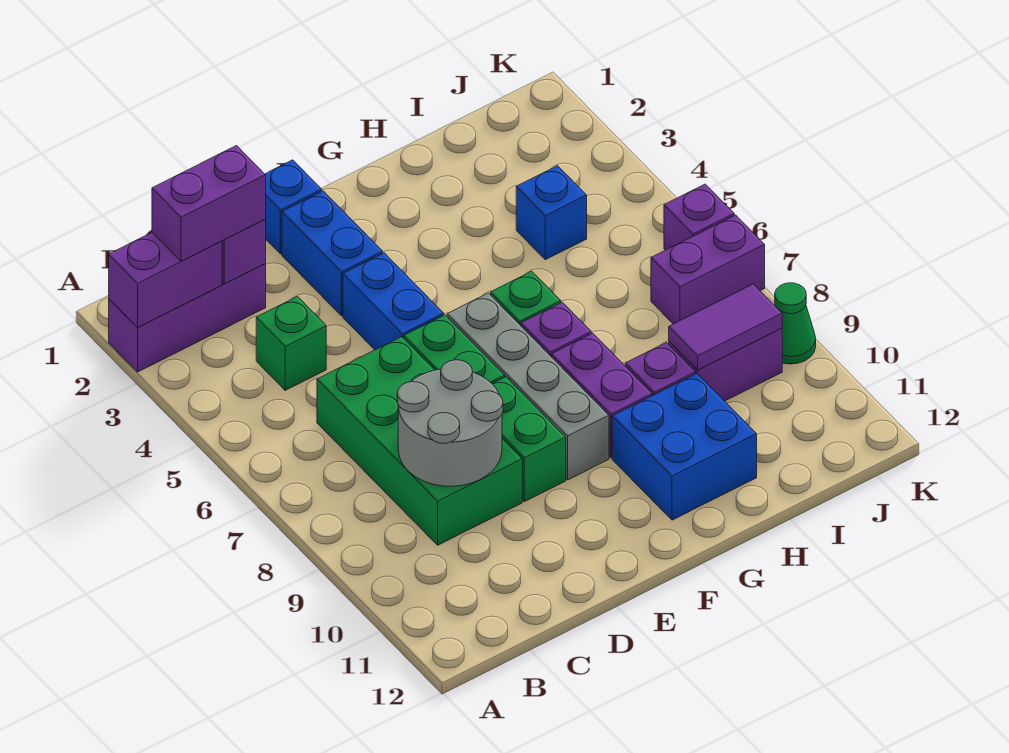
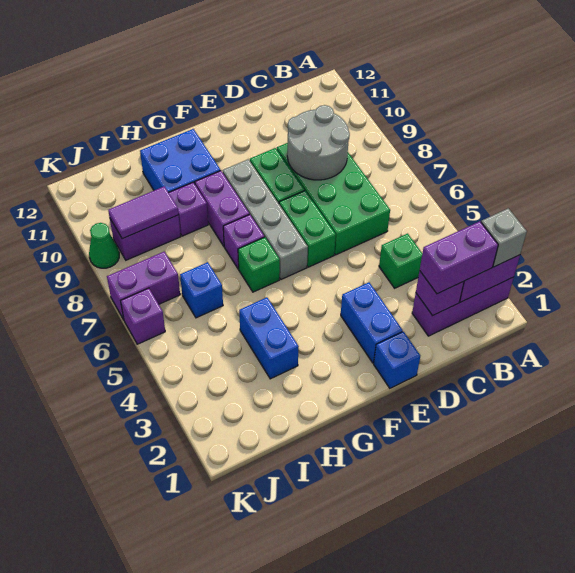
none -> grey 1x1 brick [481,208,527,267]
blue 1x2 brick [343,253,444,350] -> blue 1x2 brick moved to [239,297,299,379]
blue 1x1 brick [516,166,587,260] -> blue 1x1 brick moved to [180,262,223,318]

